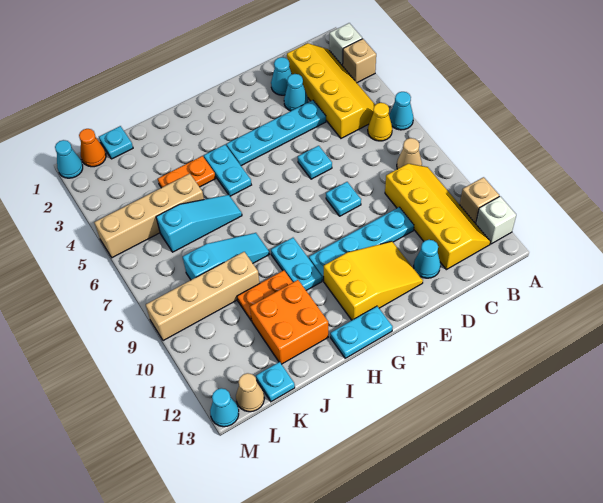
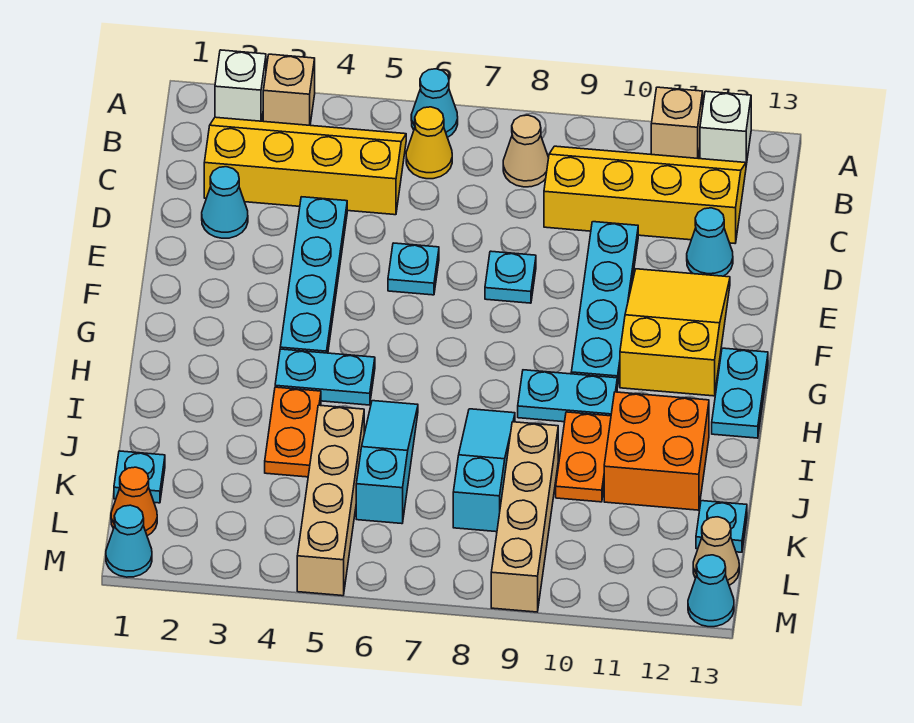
cyan 1x1 cone [284,74,308,111] -> none

